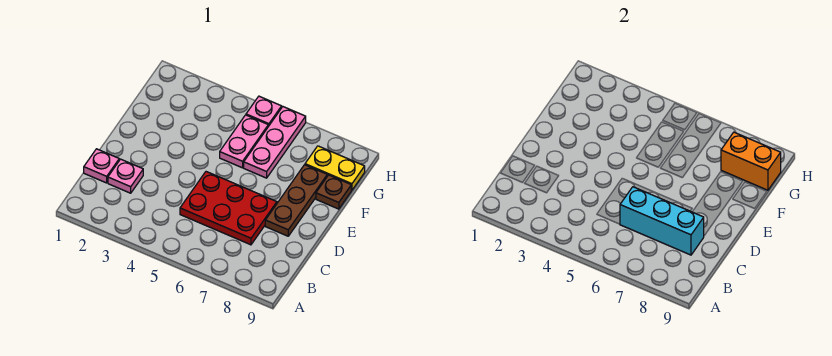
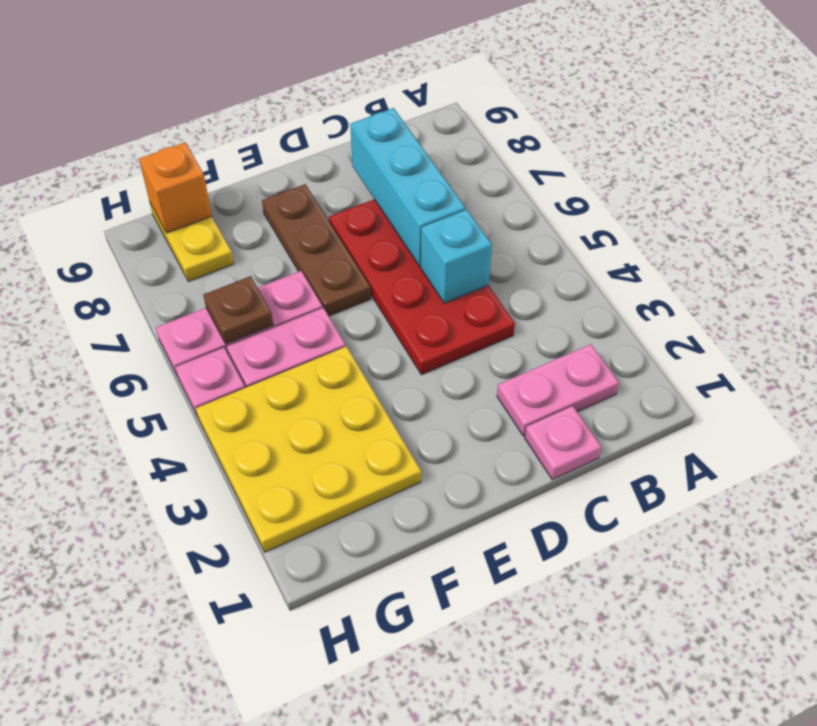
pink 1x1 plate [108,159,143,193] -> pink 1x2 plate [497,344,619,436]
red 2x3 plate [180,172,277,245] -> red 2x4 plate [329,199,515,375]
none -> cyan 1x1 brick [421,210,492,303]
brown 1x3 plate [265,165,327,236] -> brown 1x3 plate turned to [262,184,371,316]
none -> yellow 3x3 plate [196,346,421,552]
brown 1x1 plate [316,175,351,209] -> brown 1x1 plate moved to [204,276,273,344]
orange 1x2 brick [721,132,781,190] -> orange 1x1 brick [139,142,212,233]

